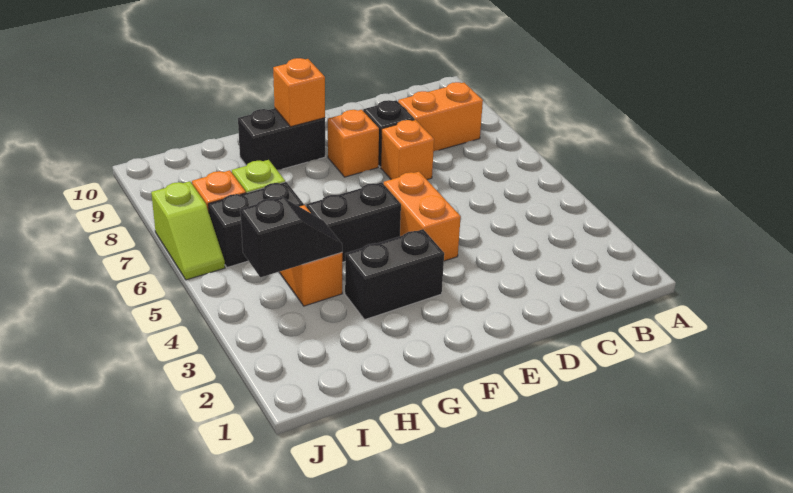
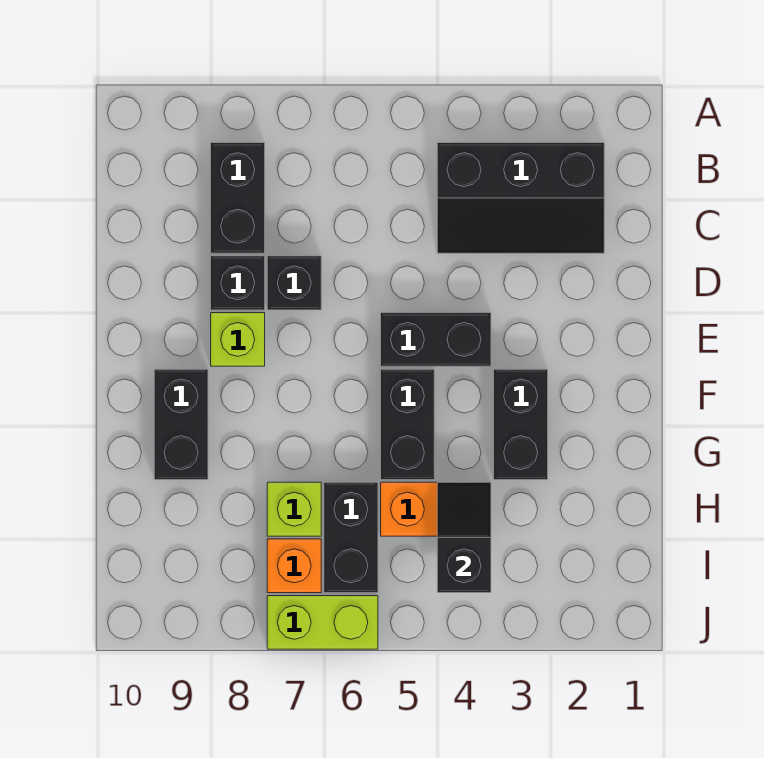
none -> black 2x3 slope [437,143,604,253]
orange 1x2 brick [398,82,483,152] -> black 1x2 brick [211,143,265,253]
orange 1x1 brick [381,120,434,180] -> black 1x1 brick [267,256,321,310]
orange 1x2 brick [384,172,461,261] -> black 1x2 brick [381,313,491,366]
orange 1x1 brick [328,110,379,177] -> lime 1x1 brick [211,313,265,366]
orange 1x1 brick [273,58,325,127] -> none
lime 1x2 slope [151,181,225,280] -> lime 1x2 brick [267,596,378,649]

